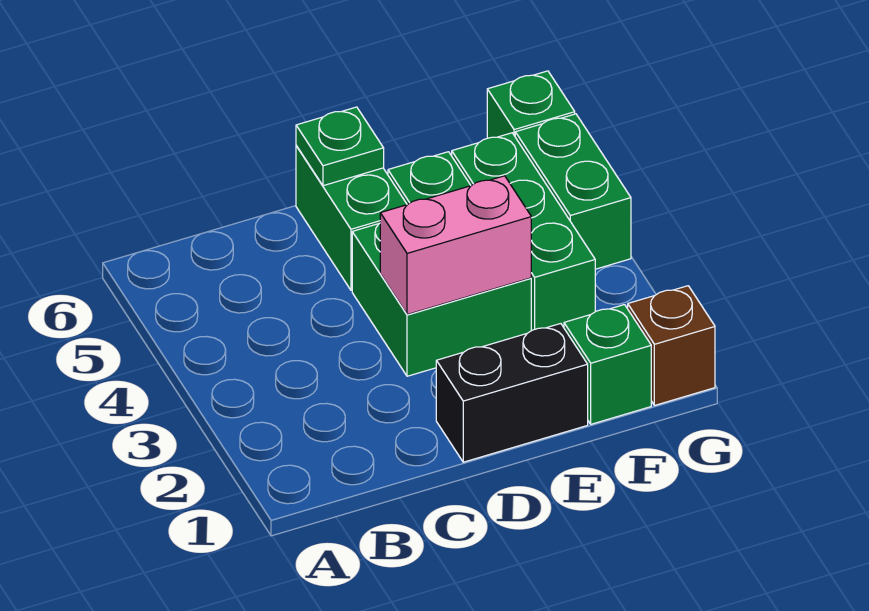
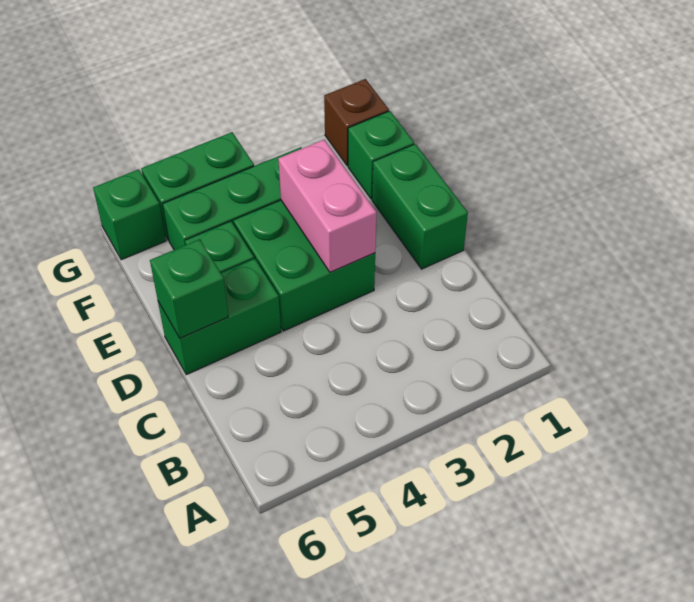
black 1x2 brick [436,324,588,462] -> green 1x2 brick [372,144,468,269]
green 1x1 plate [296,107,384,186] -> green 1x1 brick [150,239,228,338]

